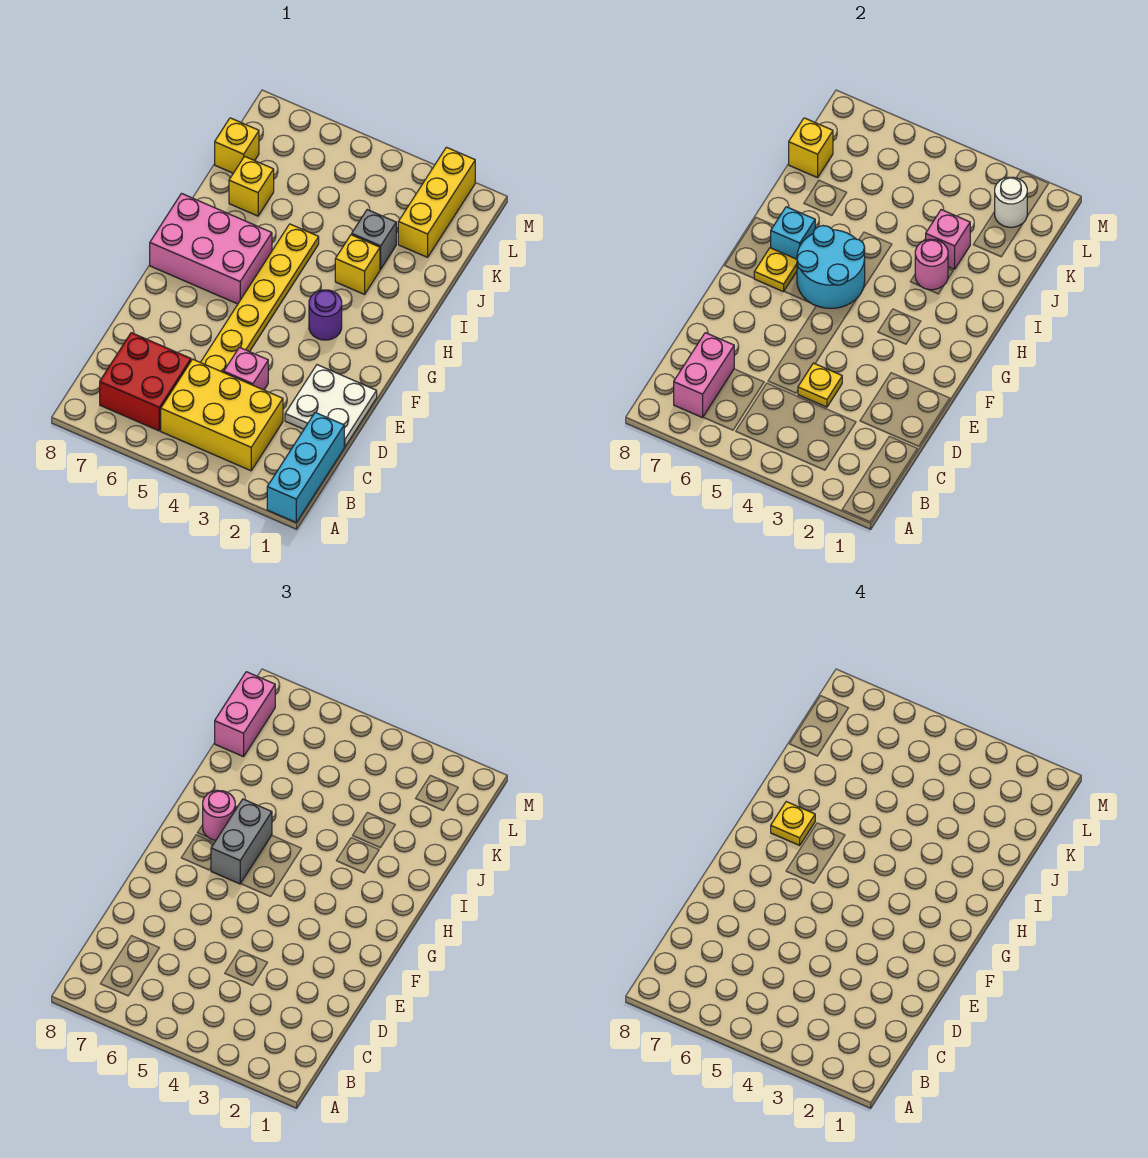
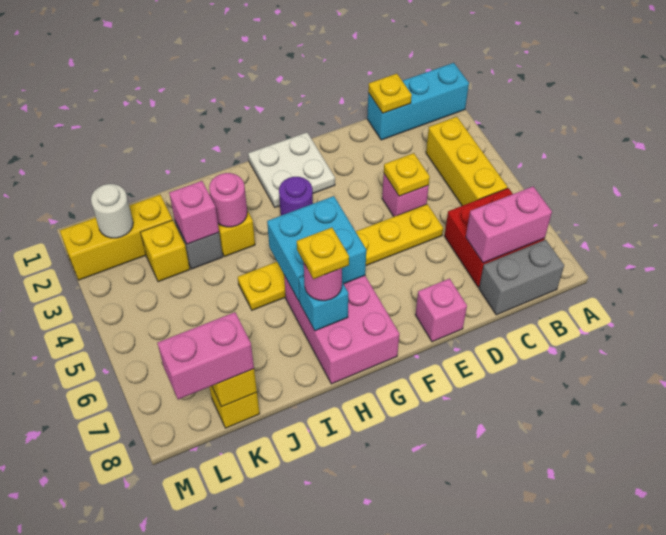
yellow 2x3 brick [161,359,283,471] -> yellow 1x3 brick [426,117,508,206]
white 2x2 plate [285,365,377,447] -> white 2x2 plate moved to [248,132,335,207]
none -> pink 1x1 brick [415,279,467,342]
cyan 2x2 round brick [797,226,865,309] -> cyan 2x2 brick [267,196,366,301]
grey 1x2 brick [211,799,272,884] -> grey 1x2 brick moved to [479,240,564,315]
yellow 1x1 plate [754,248,797,292] -> yellow 1x1 plate moved to [368,74,412,113]
yellow 1x1 brick [229,156,274,216] -> yellow 1x1 brick moved to [141,220,190,282]

